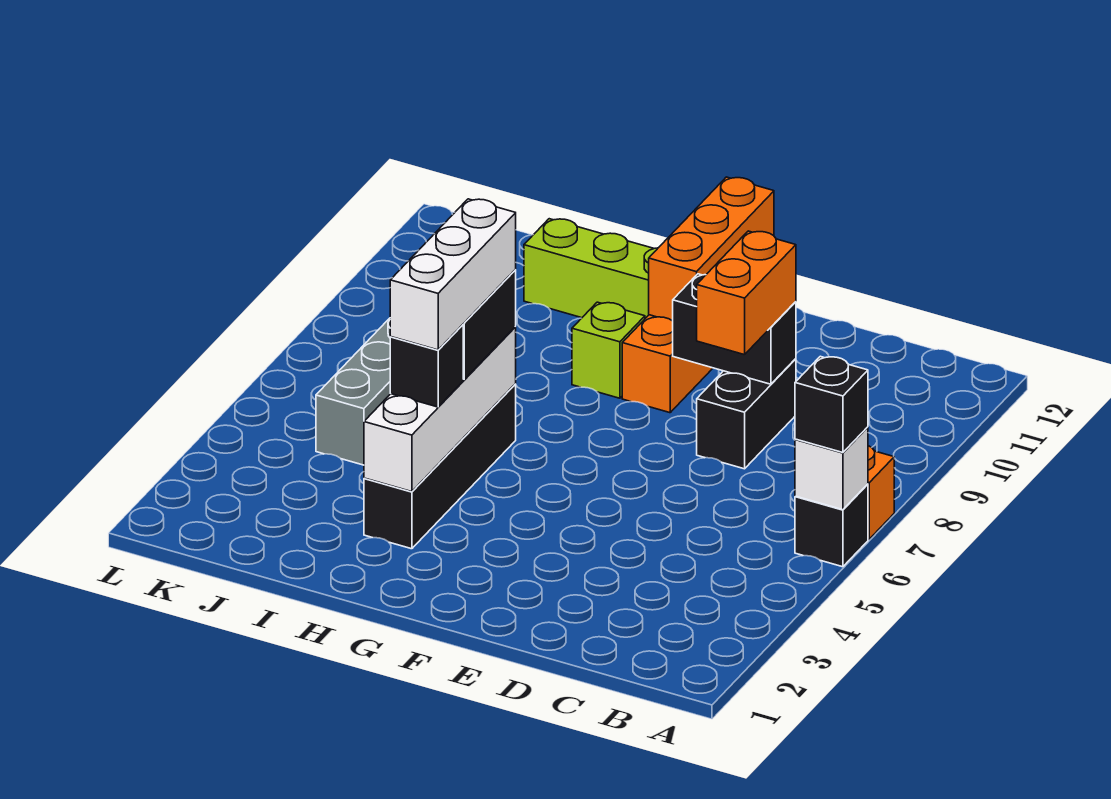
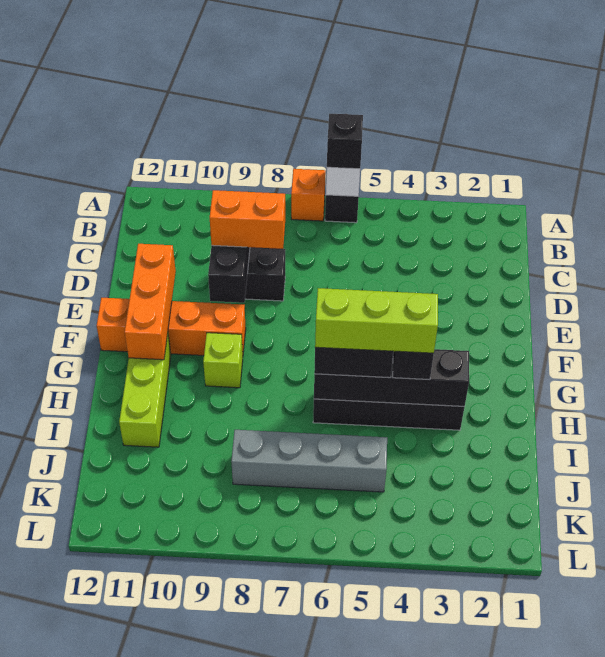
orange 1x3 brick [649,177,774,321] -> orange 1x3 brick turned to [125,244,176,360]
white 1x4 brick [364,327,516,492] -> black 1x4 brick [314,349,469,406]
white 1x3 brick [390,199,516,350] -> lime 1x3 brick [315,288,438,353]

